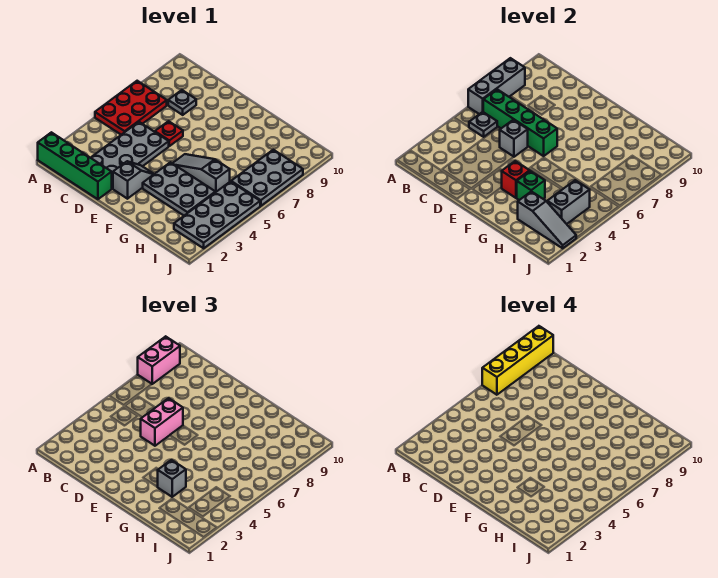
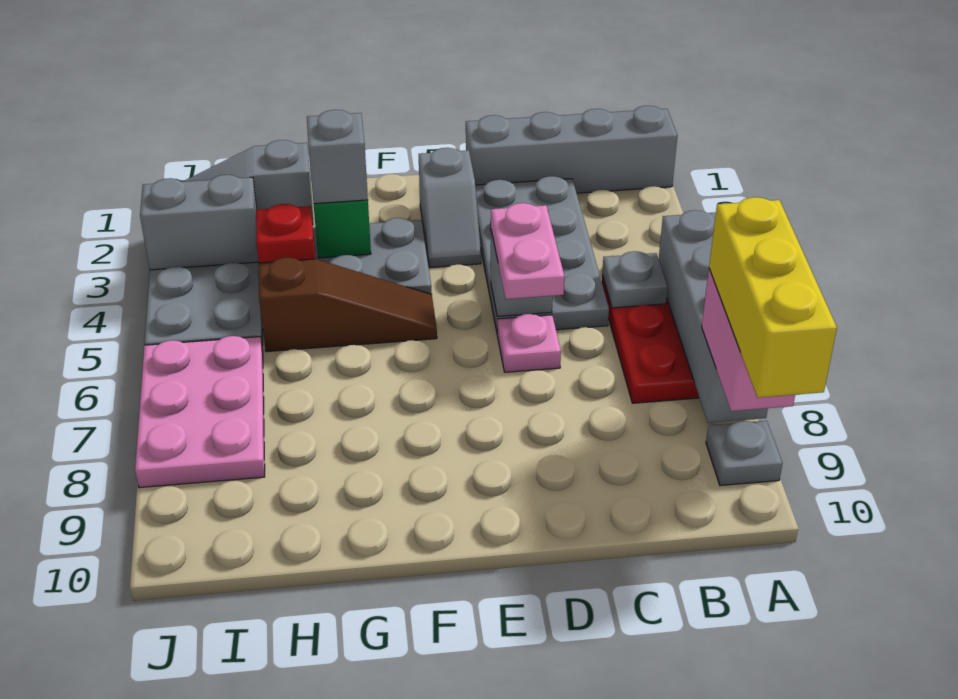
green 1x4 brick [38,132,112,199] -> grey 1x4 brick [466,106,677,193]
grey 1x3 brick [468,58,525,114] -> grey 1x4 brick [659,210,768,423]
yellow 1x4 brick [482,326,553,395] -> yellow 1x3 brick [709,197,837,398]
green 1x4 brick [483,89,557,156] -> none
grey 1x1 plate [168,90,196,115] -> grey 1x1 plate moved to [706,421,783,486]
pink 1x2 brick [141,398,183,446] -> pink 1x2 plate [491,203,564,299]
red 1x1 plate [155,121,183,146] -> pink 1x1 plate [497,314,561,372]
red 1x1 brick [502,161,530,198] -> red 1x1 brick moved to [256,204,316,263]
grey 1x3 slope [172,154,230,192] -> brown 1x3 slope [259,257,437,352]
grey 1x2 brick [547,180,590,224] -> grey 1x2 brick turned to [140,175,259,270]
grey 2x3 plate [231,150,303,206] -> pink 2x3 plate [135,336,265,488]

